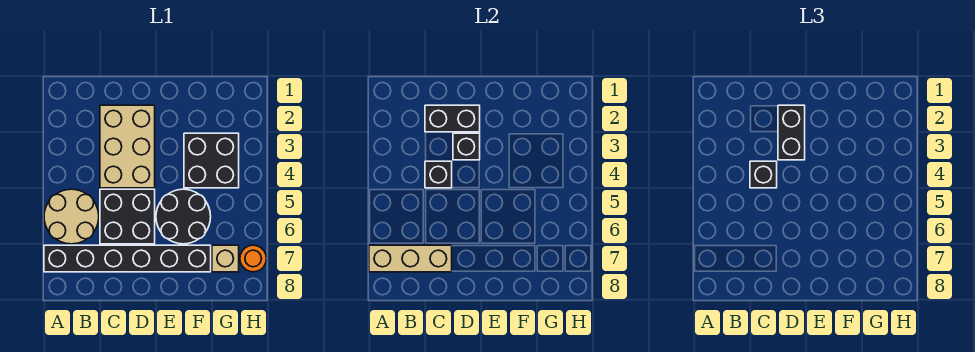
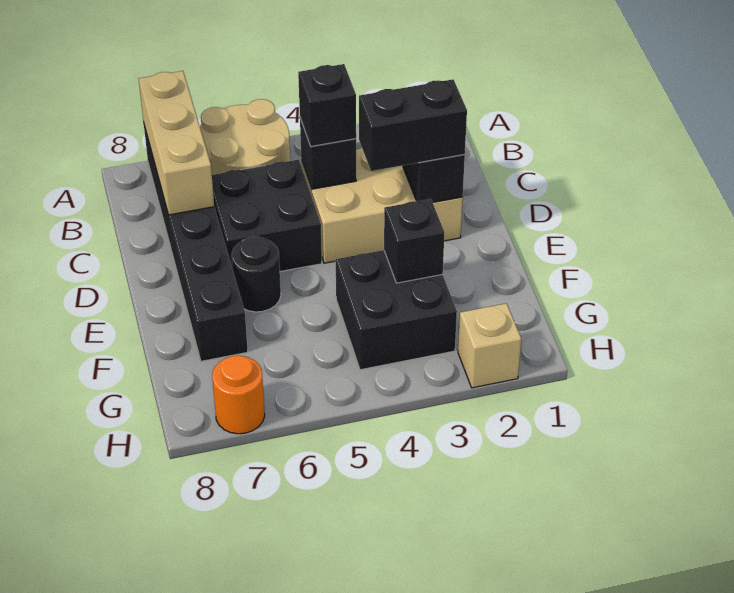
black 1x1 brick [453,133,480,160] -> black 1x1 brick moved to [384,199,444,283]
black 2x2 round brick [156,189,211,244] -> black 1x1 round brick [232,236,281,312]
tan 1x1 brick [212,245,239,272] -> tan 1x1 brick moved to [458,303,521,388]

